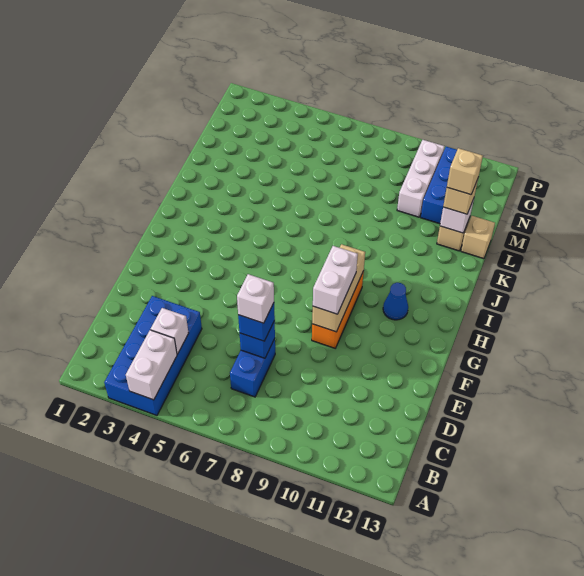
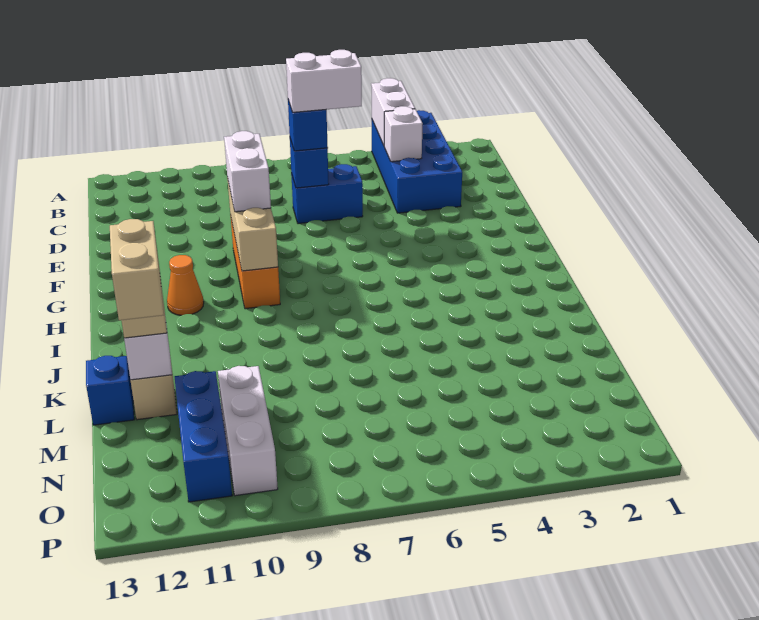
blue 1x2 brick [230,339,275,397] -> blue 1x2 brick turned to [291,164,363,224]
white 1x1 brick [237,274,274,323] -> white 1x2 brick [286,50,362,112]
blue 1x1 cone [383,283,408,320] -> orange 1x1 cone [167,255,204,315]
tan 1x1 brick [447,148,483,195] -> tan 1x2 brick [110,219,164,320]
tan 1x1 brick [461,216,495,259] -> blue 1x1 brick [86,356,134,425]

